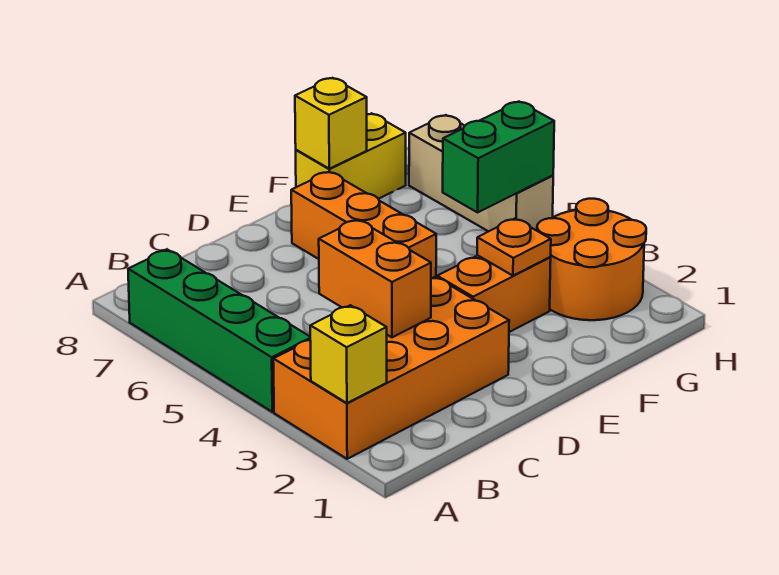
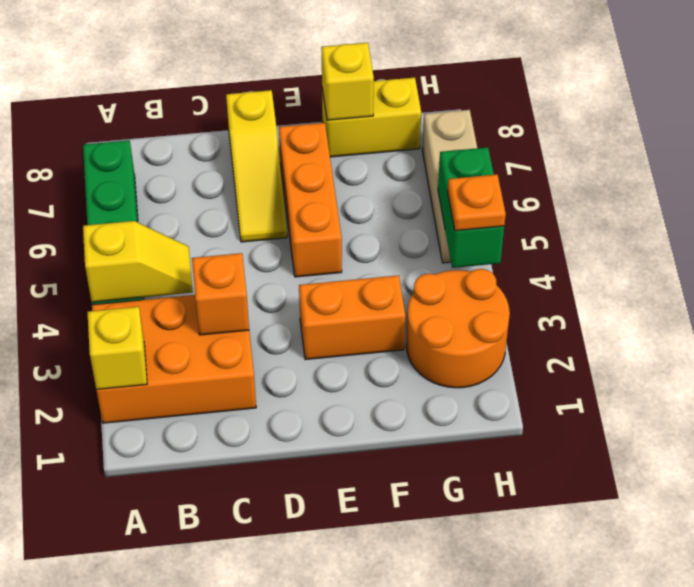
orange 2x4 brick [273,277,509,459] -> orange 2x3 brick [92,295,256,423]
none -> yellow 1x2 slope [83,221,193,302]
orange 1x2 brick [319,220,431,337] -> orange 1x1 brick [192,253,249,335]
none -> yellow 1x3 slope [226,90,287,242]
orange 1x1 plate [477,219,551,276] -> orange 1x1 plate moved to [448,174,506,231]
green 1x2 brick [443,102,554,212] -> green 1x2 brick turned to [438,147,504,268]

